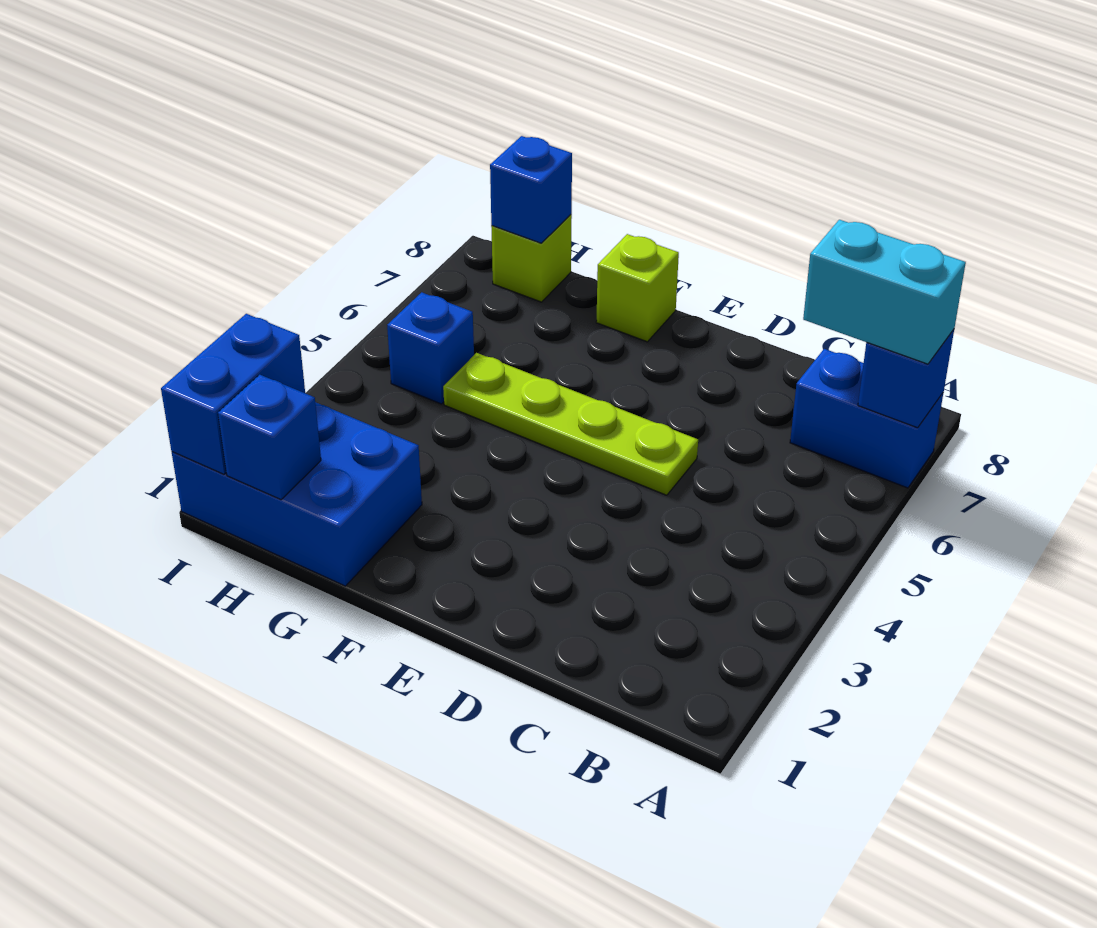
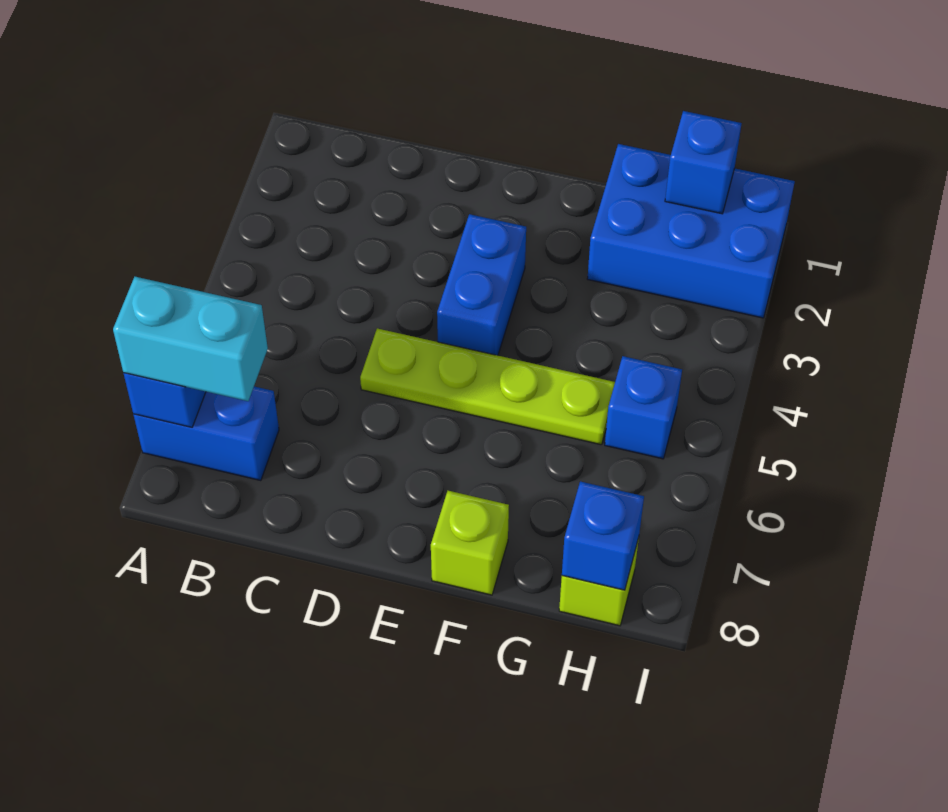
blue 1x2 brick [161,314,305,474] -> blue 1x2 brick moved to [437,214,526,355]

